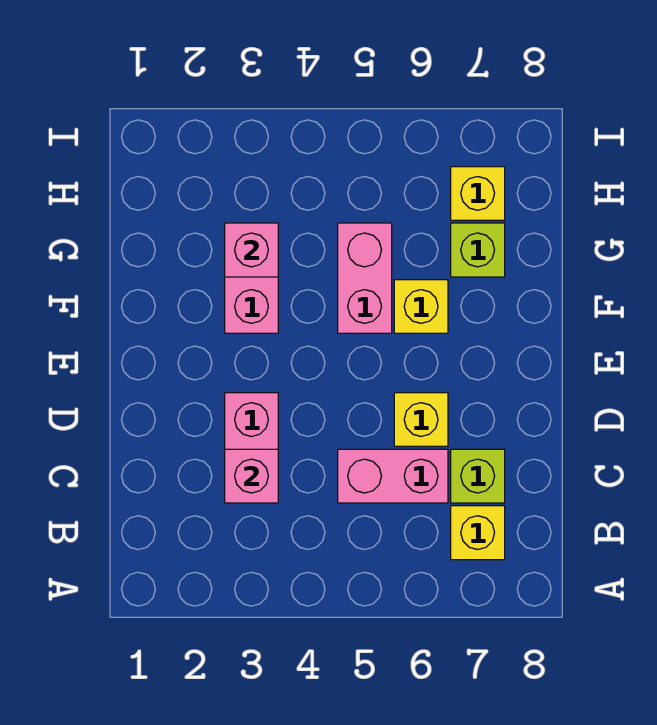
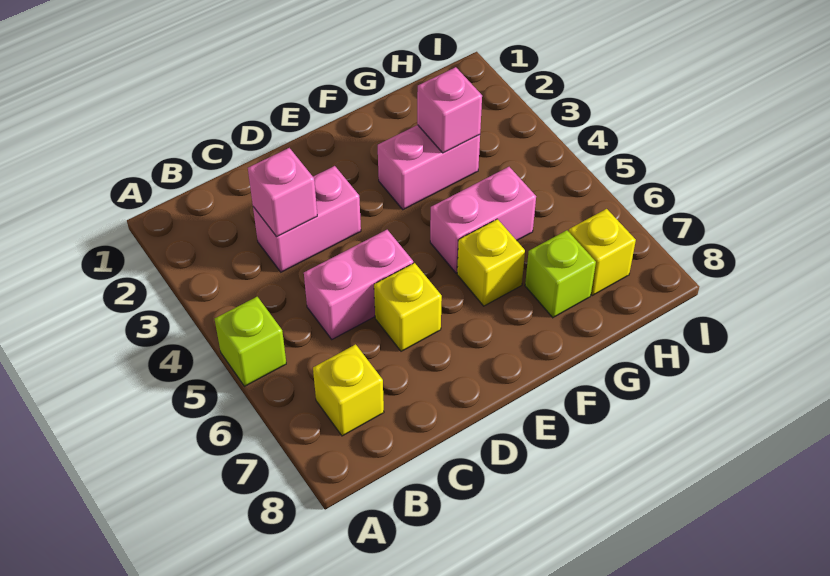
pink 1x2 brick [338,449,448,503] -> pink 1x2 brick turned to [304,230,413,339]
lime 1x1 brick [451,449,505,503] -> lime 1x1 brick moved to [215,297,286,386]

